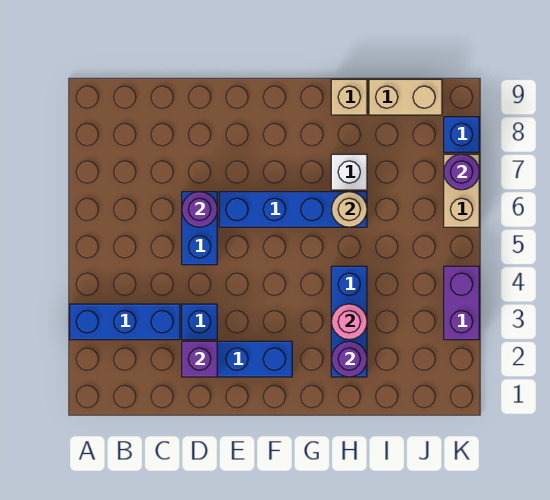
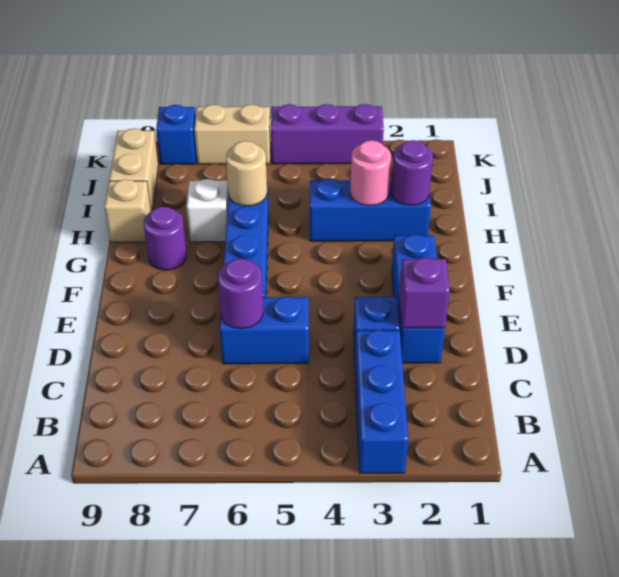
purple 1x2 brick [444,266,479,340] -> purple 1x3 brick [271,104,384,164]
purple 1x1 round brick [444,154,479,190] -> purple 1x1 round brick moved to [143,206,187,270]

